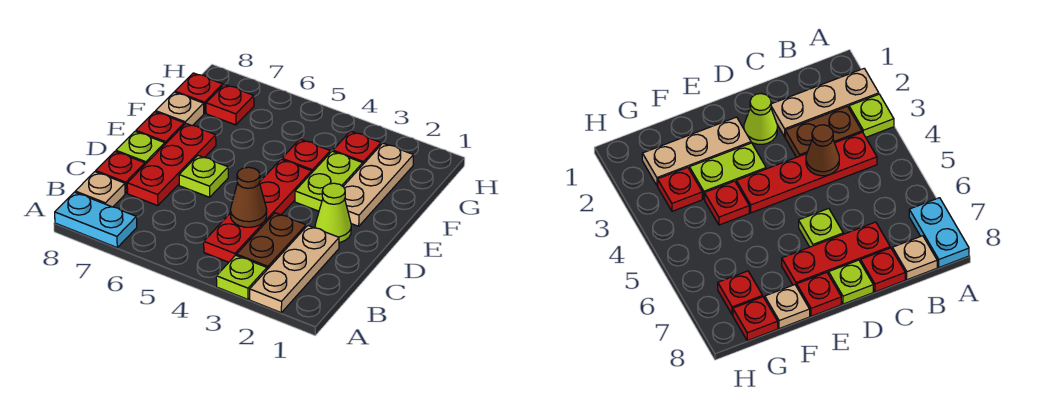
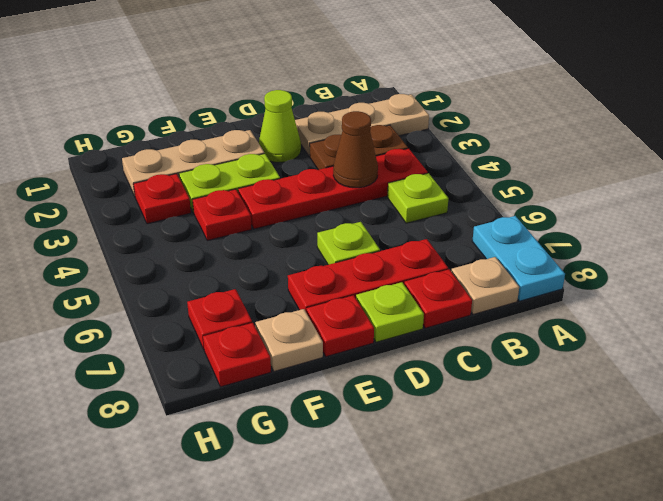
lime 1x1 plate [216,255,267,299] -> lime 1x1 plate moved to [387,173,448,223]

